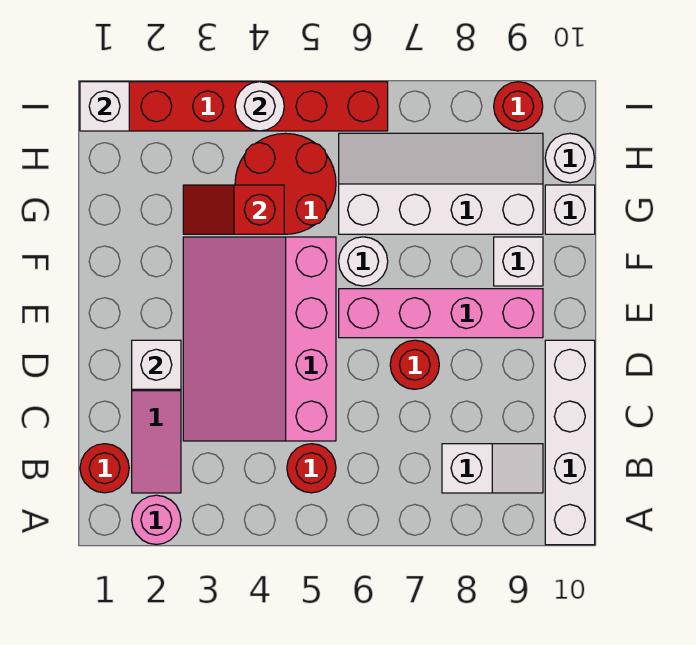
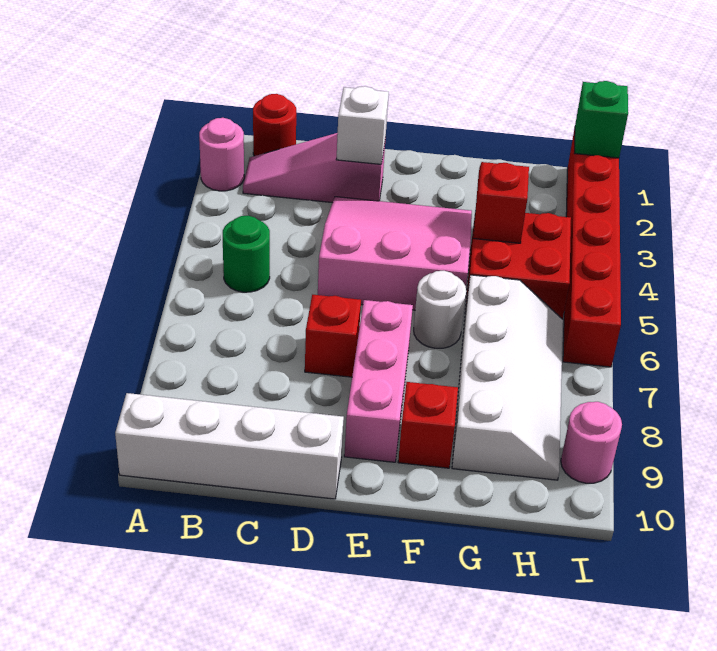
red 1x1 round brick [287,444,336,493] -> green 1x1 round brick [223,216,270,292]
white 1x2 slope [442,444,543,493] -> none
pink 3x4 slope [183,237,336,441] -> pink 3x3 slope [318,197,472,310]
red 1x1 round brick [390,340,439,389] -> red 1x1 brick [305,295,361,377]
pink 1x4 brick [339,289,543,338] -> pink 1x3 brick [344,300,413,462]
white 1x1 brick [494,237,543,286] -> red 1x1 brick [398,382,458,468]
red 2x2 round brick [235,133,336,234] -> red 2x2 brick [465,210,571,319]
white 1x1 brick [545,185,595,234] -> none
white 1x1 round brick [545,134,594,183] -> none
white 1x1 brick [80,82,129,131] -> green 1x1 brick [575,81,628,158]
white 1x1 round brick [235,82,284,131] -> none
red 1x1 round brick [494,82,543,131] -> pink 1x1 round brick [561,402,622,483]

